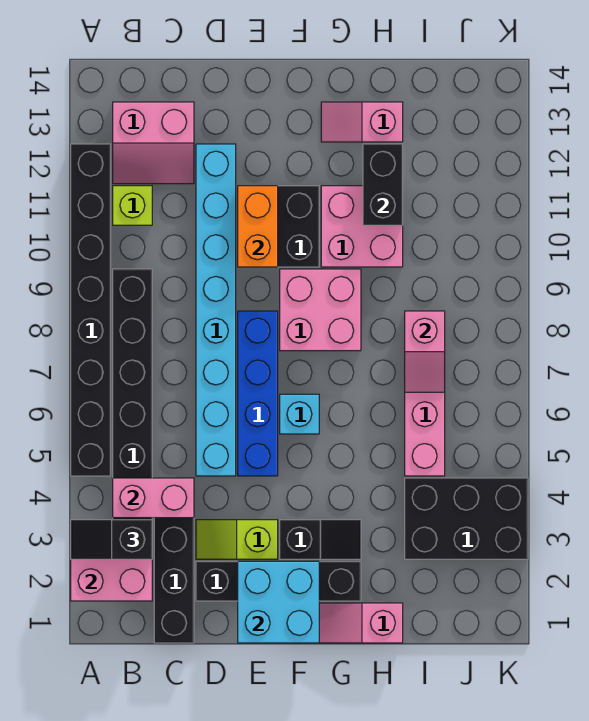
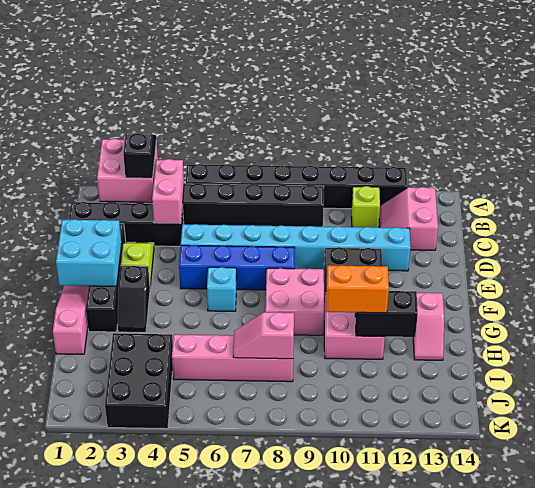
orange 1x2 brick [238,186,278,267] -> orange 1x2 brick moved to [326,265,389,313]
pink 1x2 slope [321,102,403,142] -> pink 1x2 slope turned to [413,293,444,360]

